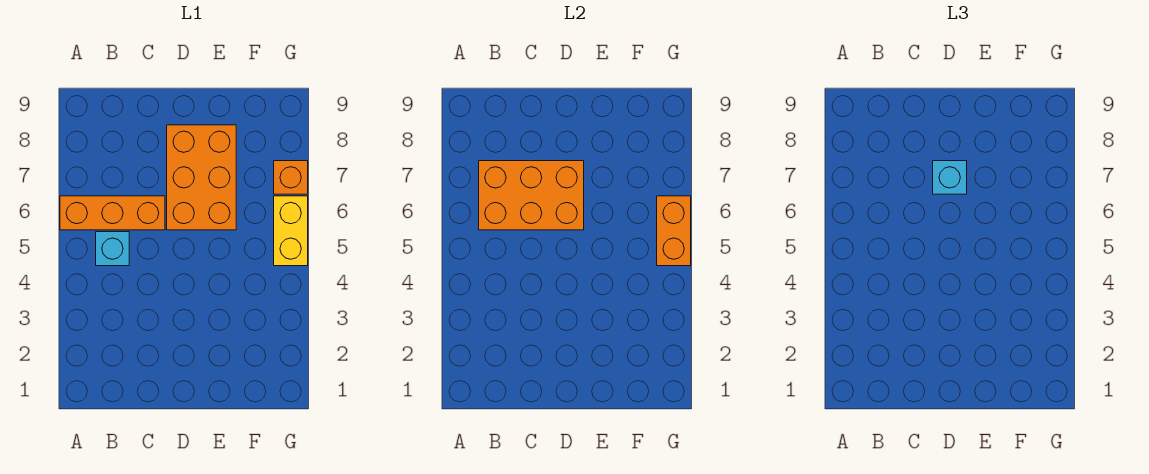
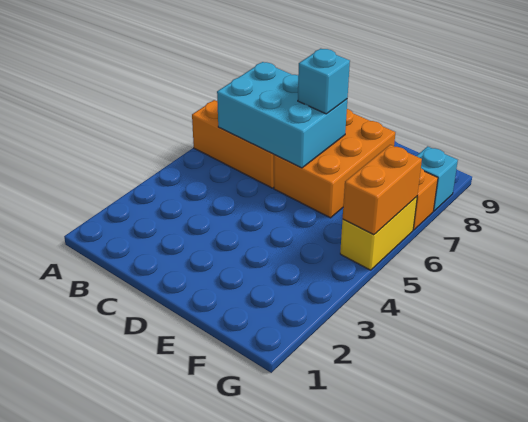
cyan 1x1 brick [96,232,129,266] -> cyan 1x1 brick moved to [417,146,458,211]
orange 2x3 brick [479,161,584,230] -> cyan 2x3 brick [217,62,347,168]

